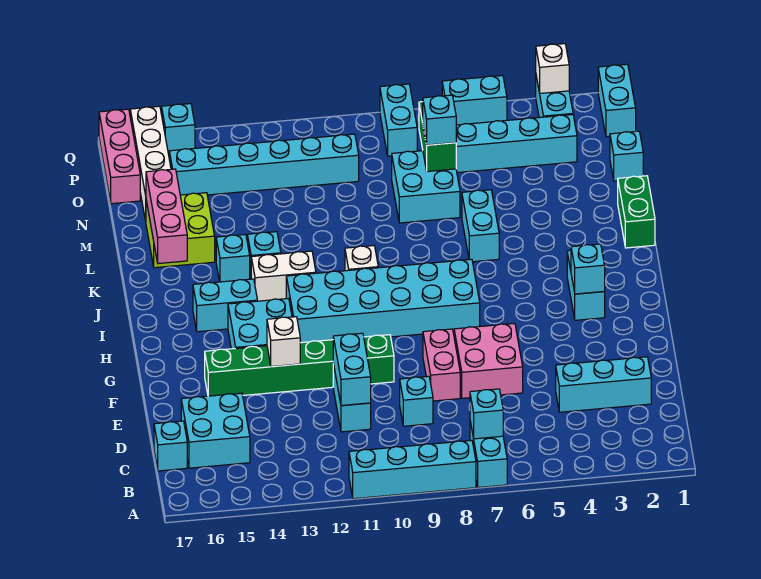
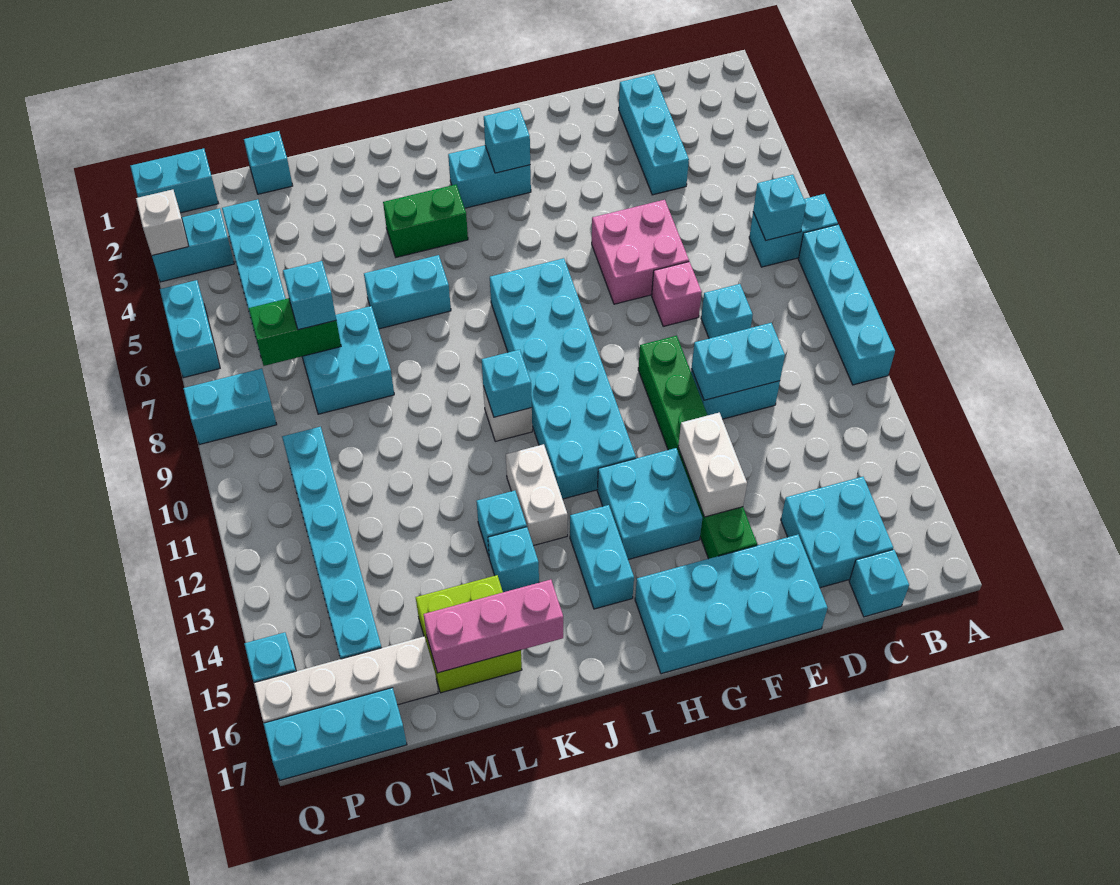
pink 1x2 brick [423,329,460,401] -> pink 1x1 brick [652,262,702,326]
none -> cyan 2x4 brick [635,535,828,674]
white 1x1 brick [267,317,300,367] -> white 1x2 brick [678,413,747,517]
none -> cyan 1x1 brick [482,350,532,417]
green 1x2 brick [618,176,655,248] -> green 1x2 brick moved to [383,185,468,257]
pink 1x3 brick [99,109,140,204] -> cyan 1x3 brick [263,688,407,780]

